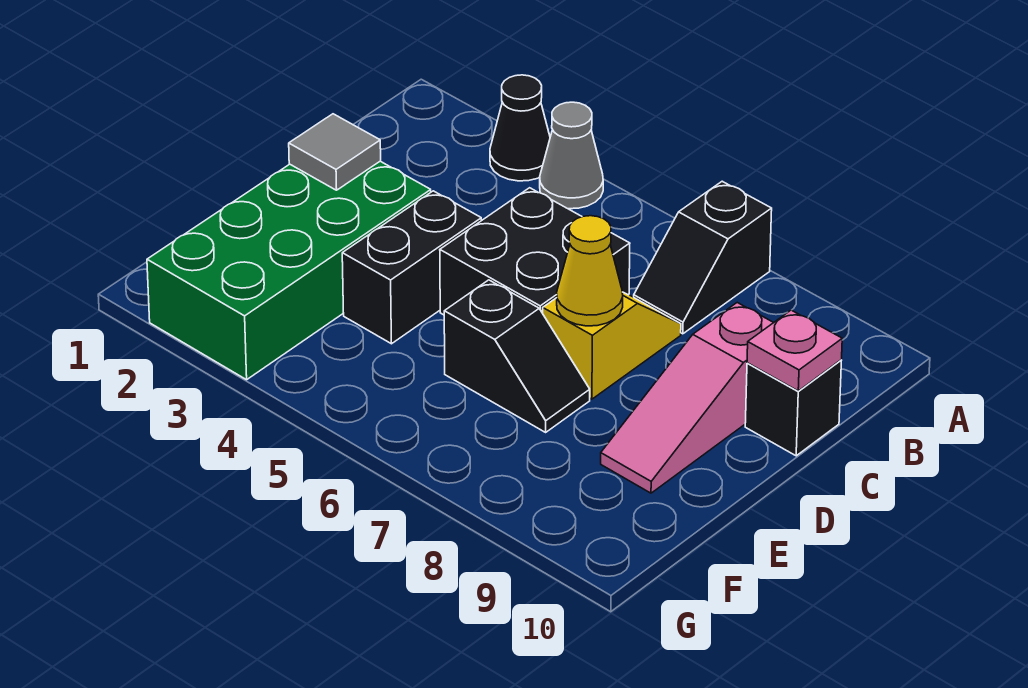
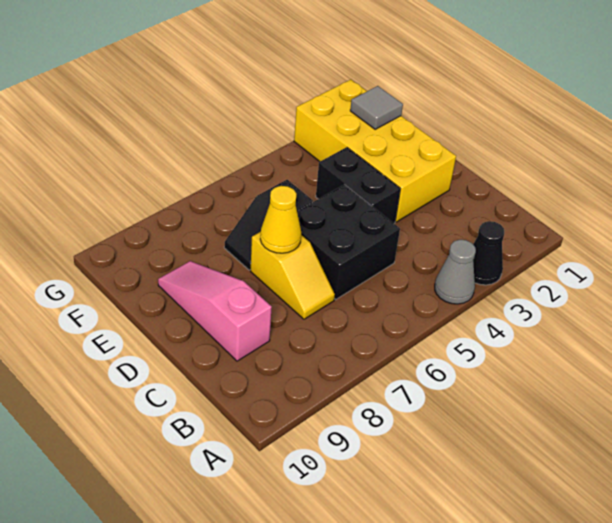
black 1x2 slope [634,181,772,334] -> none
black 1x1 brick [745,360,842,456] -> none
pink 1x1 plate [747,310,842,391] -> none
green 2x4 brick [147,161,431,380] -> yellow 2x4 brick [294,80,456,222]
grey 1x1 tile [289,114,381,190] -> grey 1x1 tile moved to [350,86,403,129]

